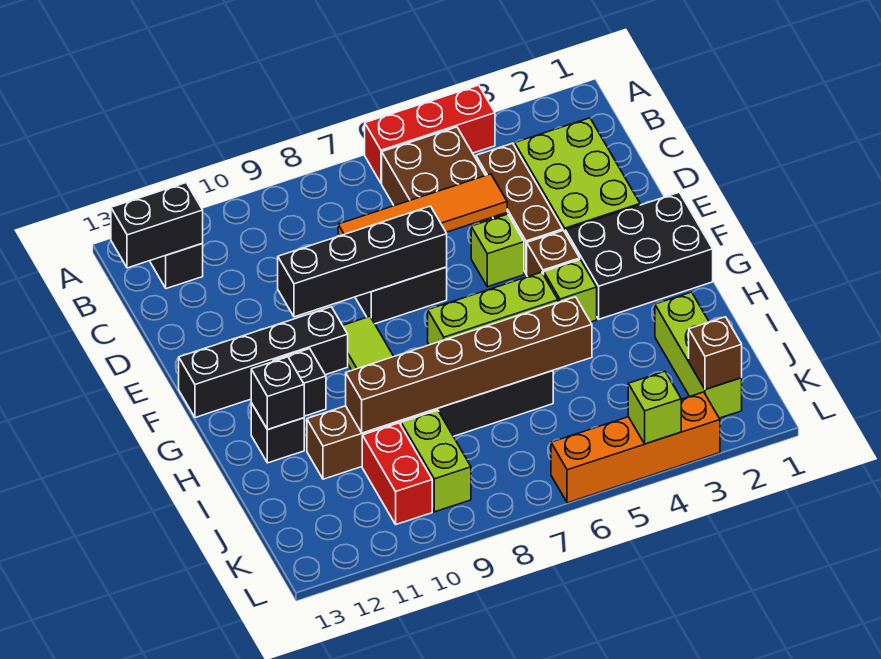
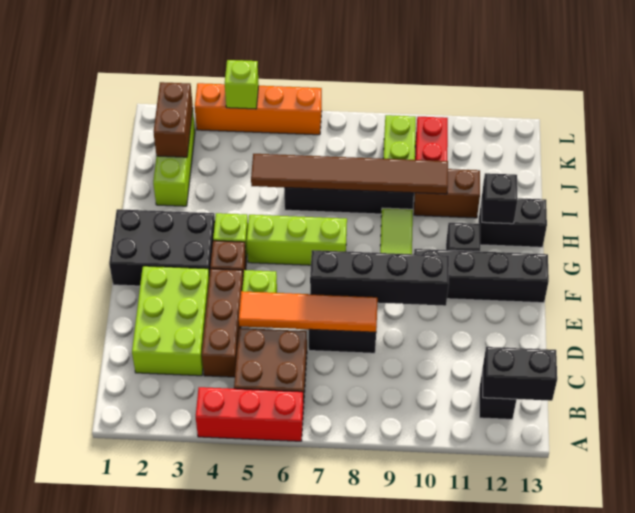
black 1x1 brick [251,403,304,463] -> black 1x2 brick [479,198,547,247]
brown 1x6 brick [346,297,592,433] -> brown 1x6 tile [251,154,448,194]
brown 1x1 brick [689,317,742,389] -> brown 1x2 brick [153,82,193,157]

